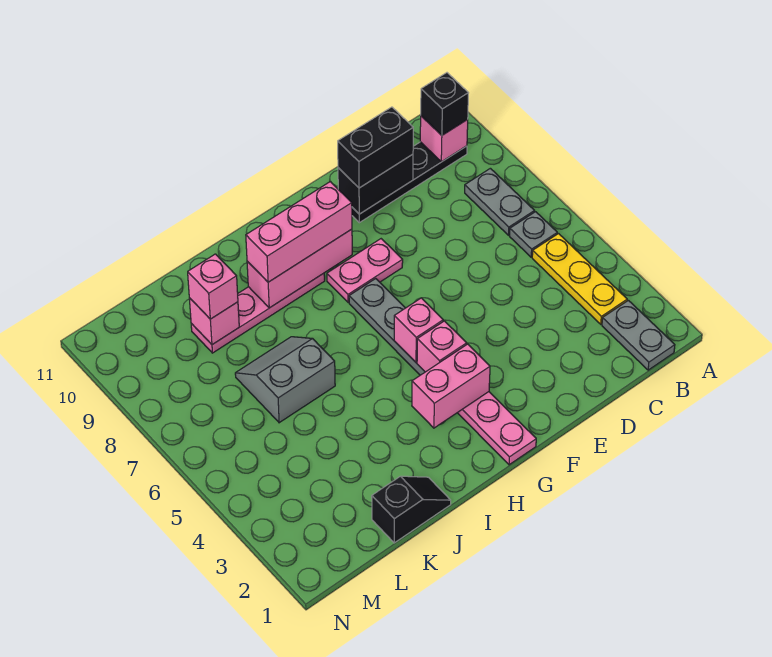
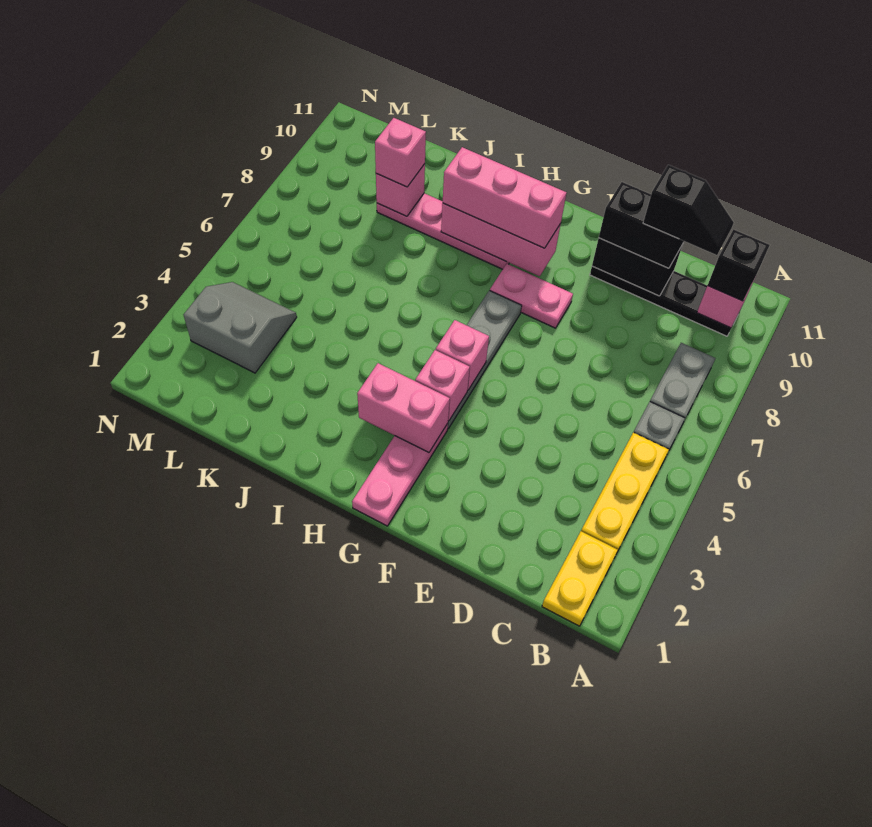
grey 1x2 plate [602,300,675,370] -> yellow 1x2 plate [542,531,618,626]
black 1x2 slope [372,476,451,543] -> black 1x2 slope moved to [643,165,734,255]
grey 2x2 slope [235,337,335,423] -> grey 2x2 slope moved to [183,282,297,373]

